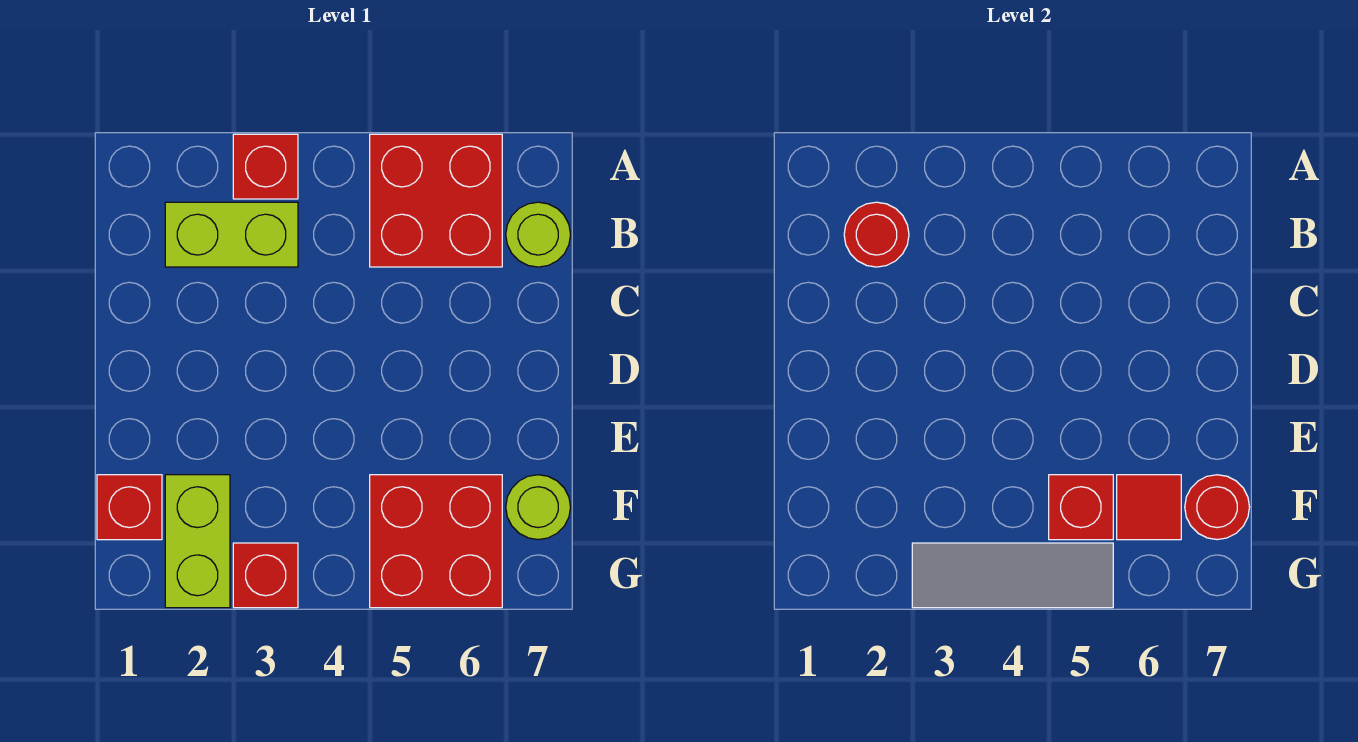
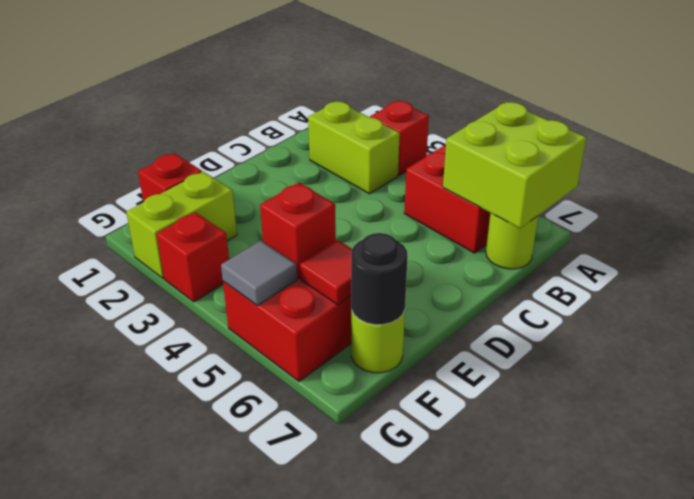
none -> lime 2x2 brick [443,102,586,228]
red 1x1 round brick [844,202,909,267] -> none
red 1x1 round brick [1185,475,1250,540] -> black 1x1 round brick [351,233,408,325]
grey 1x3 tile [912,543,1113,608] -> grey 1x1 tile [221,241,297,306]

